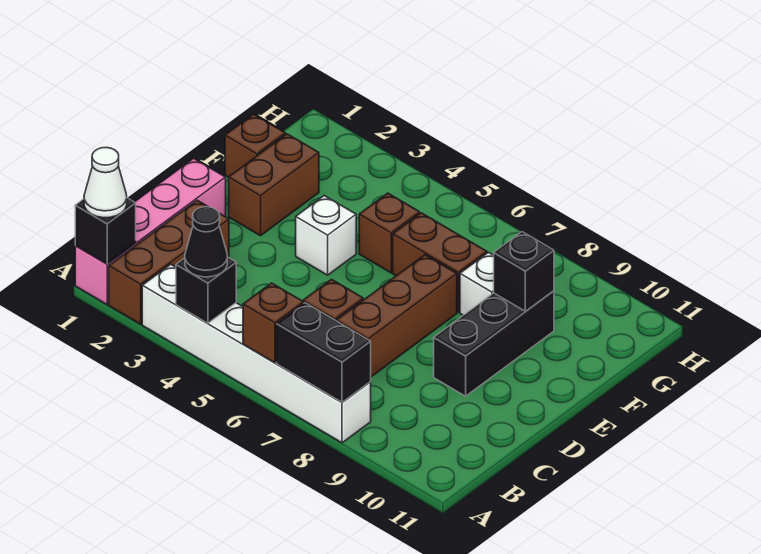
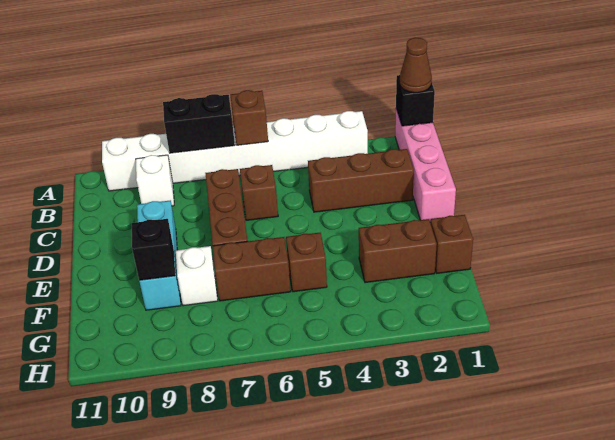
white 1x1 cone [84,147,127,218] -> brown 1x1 cone [399,38,432,93]
brown 1x3 brick [109,200,229,324] -> brown 1x3 brick turned to [308,149,414,212]
white 1x6 brick [142,264,371,443] -> white 1x8 brick [102,111,368,191]
black 1x1 brick [176,257,236,323] -> none
black 1x1 cone [185,207,227,277] -> none
black 1x3 brick [434,291,554,396] -> cyan 1x3 brick [137,200,181,310]
brown 1x2 brick [229,134,319,236] -> brown 1x2 brick turned to [359,219,437,283]
white 1x1 brick [296,196,356,275] -> white 1x1 brick moved to [136,155,174,206]

